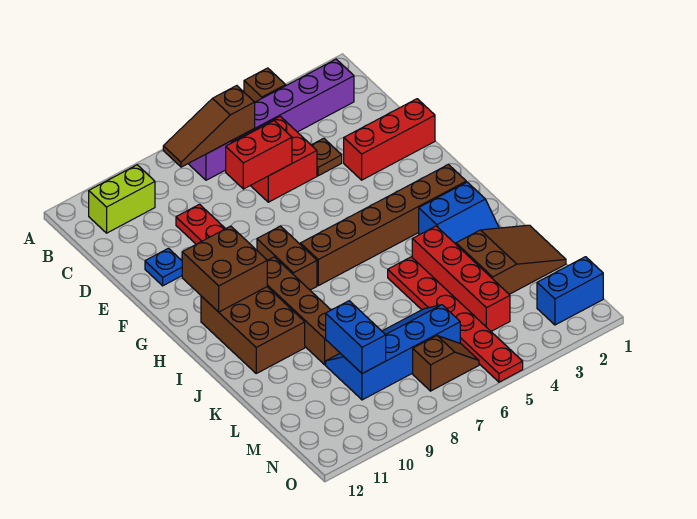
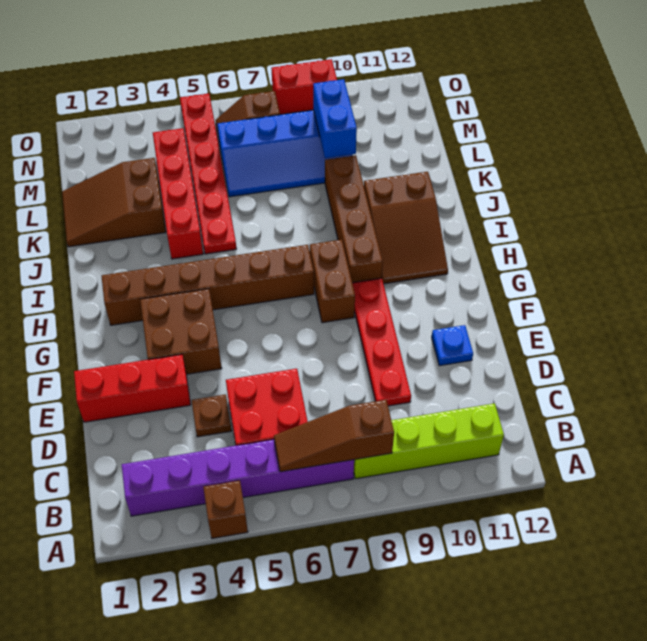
brown 1x3 slope [163,86,255,167] -> brown 1x3 slope turned to [274,400,394,472]
lime 1x2 brick [89,165,155,233] -> lime 1x4 brick [354,403,504,479]
red 1x2 brick [226,121,292,189] -> red 1x2 brick moved to [272,59,337,115]
brown 2x2 brick [182,226,267,312] -> brown 2x2 brick moved to [140,289,222,374]
brown 2x3 brick [201,287,305,373] -> brown 2x3 slope [364,172,448,284]
blue 2x2 slope [419,182,499,244] -> none
blue 1x2 brick [537,257,603,325] -> none

